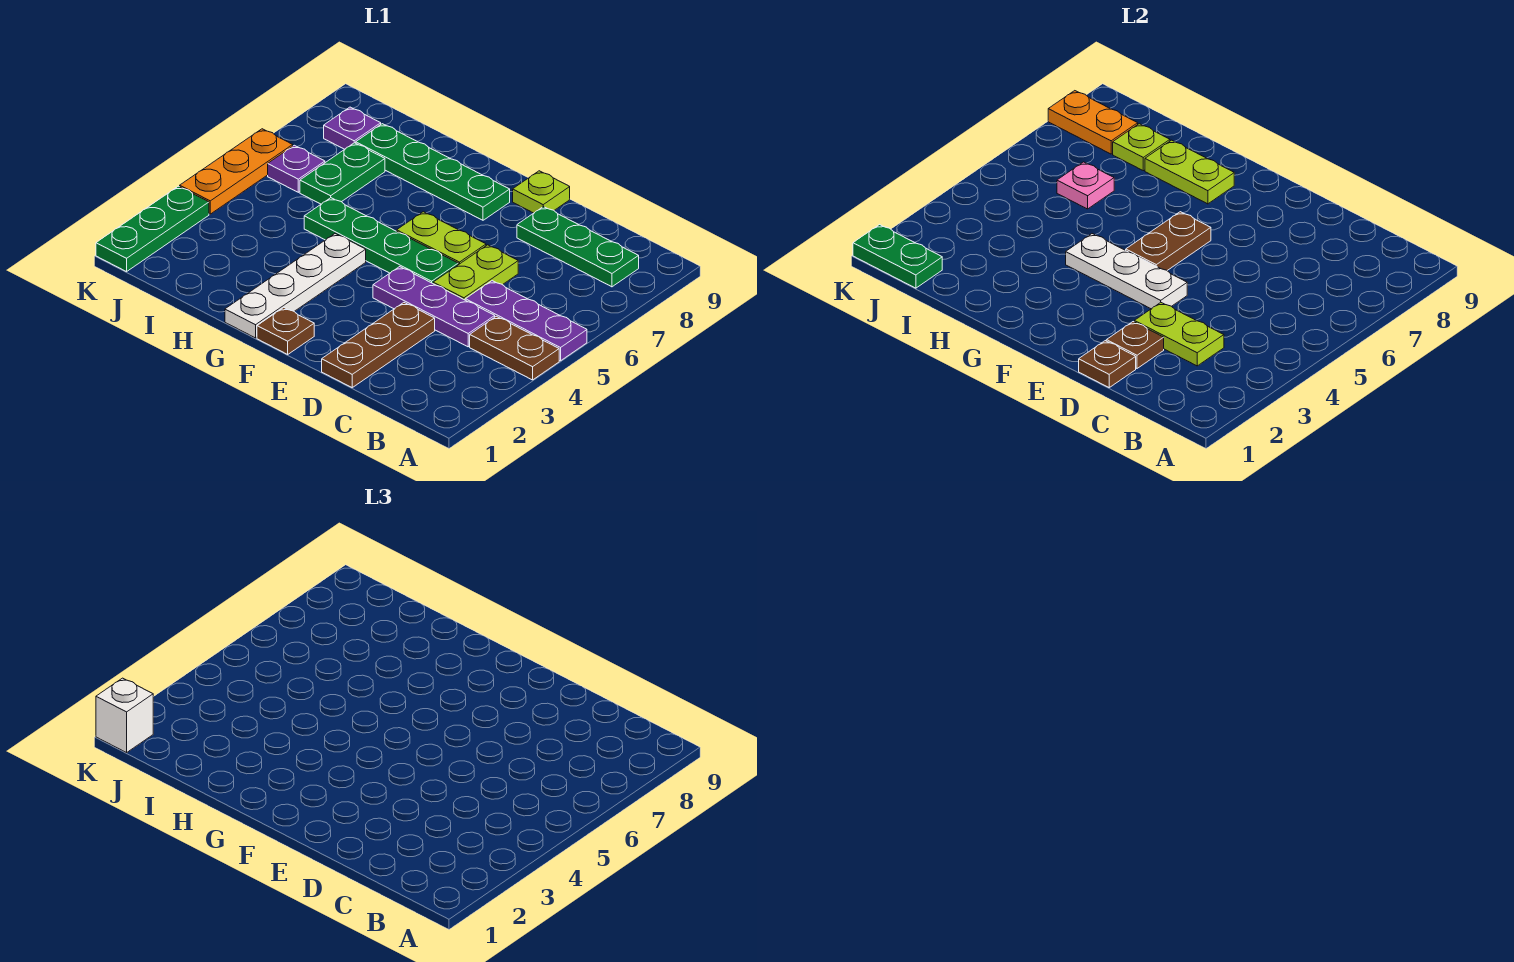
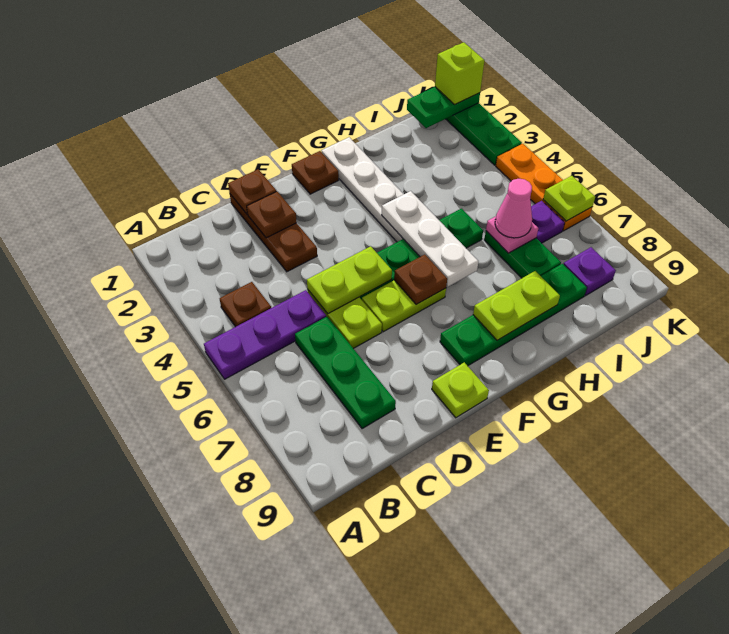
brown 1x2 plate [470,316,559,380] -> brown 1x1 plate [220,282,271,327]
green 1x3 plate [517,206,639,287] -> green 1x3 plate turned to [295,317,396,429]
lime 1x2 plate [1134,303,1224,366] -> lime 1x2 plate moved to [307,246,392,314]
purple 1x3 plate [373,267,495,347] -> none
white 1x3 plate [1066,234,1187,309] -> white 1x3 plate turned to [382,191,479,287]
brown 1x2 plate [1126,212,1211,270] -> brown 1x1 plate [394,255,447,305]
none -> pink 1x1 cone [495,179,532,238]
lime 1x1 plate [1113,124,1170,171] -> lime 1x1 plate moved to [543,176,595,221]
orange 1x2 plate [1048,91,1138,154] -> none
white 1x1 brick [96,678,153,753] -> lime 1x1 brick [435,42,484,104]

